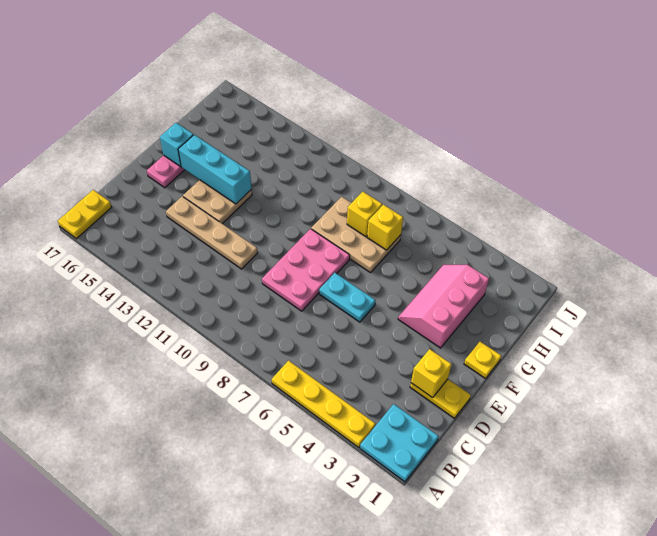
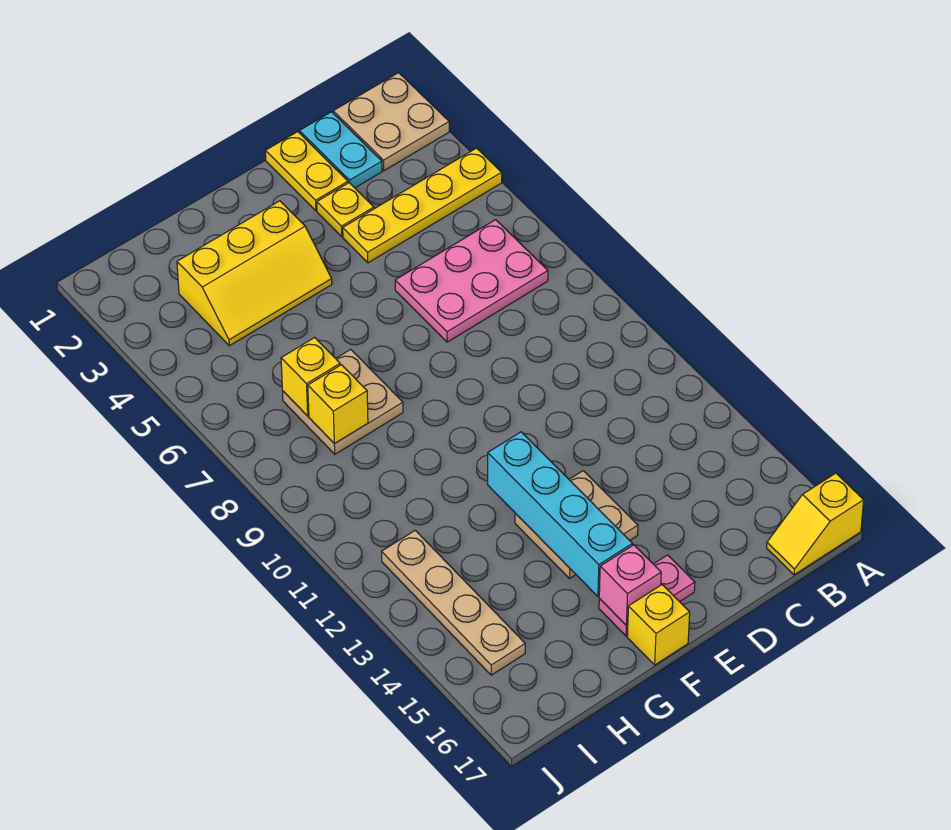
cyan 2x2 plate [360,404,439,482] -> tan 2x2 plate [333,73,449,171]
yellow 1x4 plate [272,361,376,447] -> yellow 1x4 plate turned to [343,148,502,263]
yellow 1x2 plate [58,190,111,239] -> yellow 1x2 slope [767,473,864,575]
yellow 1x1 brick [411,349,452,398] -> yellow 1x1 brick moved to [627,585,690,665]
pink 2x3 plate [262,229,350,311] -> pink 2x3 plate moved to [395,220,548,342]
tan 1x4 plate [166,196,258,269] -> tan 1x4 plate moved to [381,530,525,675]
cyan 1x2 plate [319,273,375,322] -> cyan 1x2 plate moved to [299,112,382,188]
yellow 1x1 plate [464,342,501,379] -> yellow 1x1 plate moved to [317,183,374,237]
pink 2x3 slope [398,265,489,348] -> yellow 2x3 slope [177,201,332,346]
cyan 1x3 brick [178,135,251,204] -> cyan 1x4 brick [488,432,633,596]
cyan 1x1 brick [160,123,193,166] -> pink 1x1 brick [599,545,661,626]
tan 2x3 plate [311,197,401,273] -> tan 2x2 plate [283,349,403,454]

